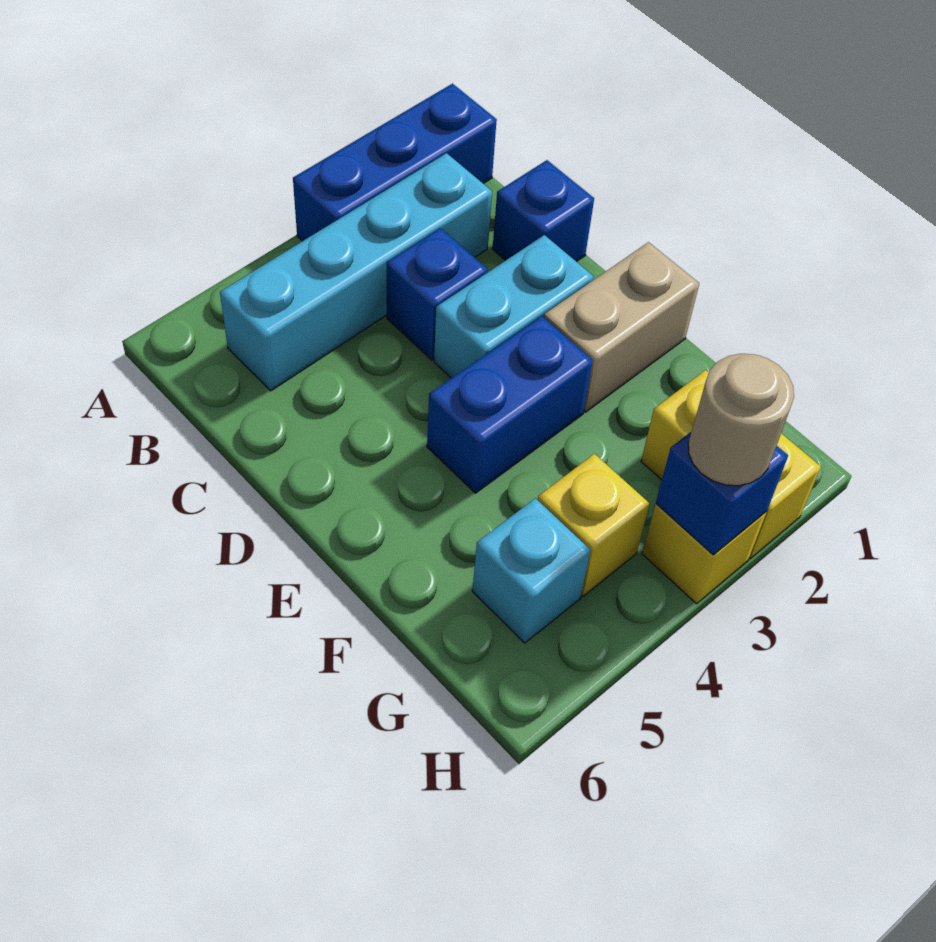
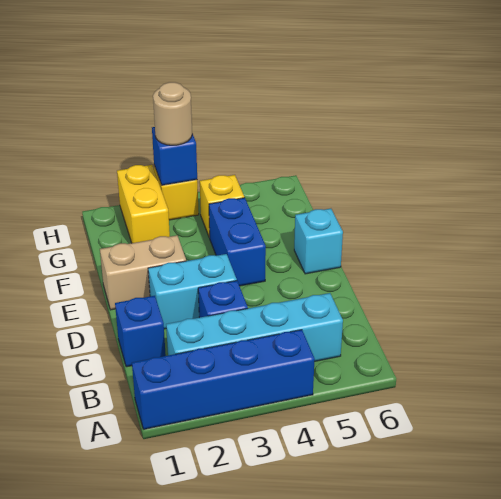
blue 1x3 brick [293,84,497,241] -> blue 1x4 brick [132,330,315,429]
blue 1x2 brick [427,316,593,493] -> blue 1x2 brick turned to [209,198,266,286]
cyan 1x1 brick [472,498,591,643] -> cyan 1x1 brick moved to [294,209,343,274]

